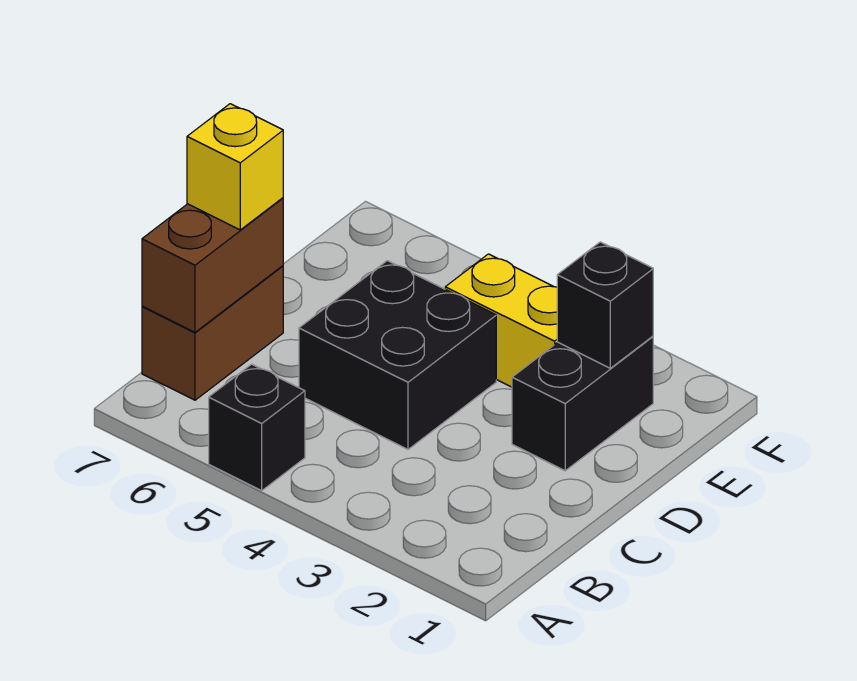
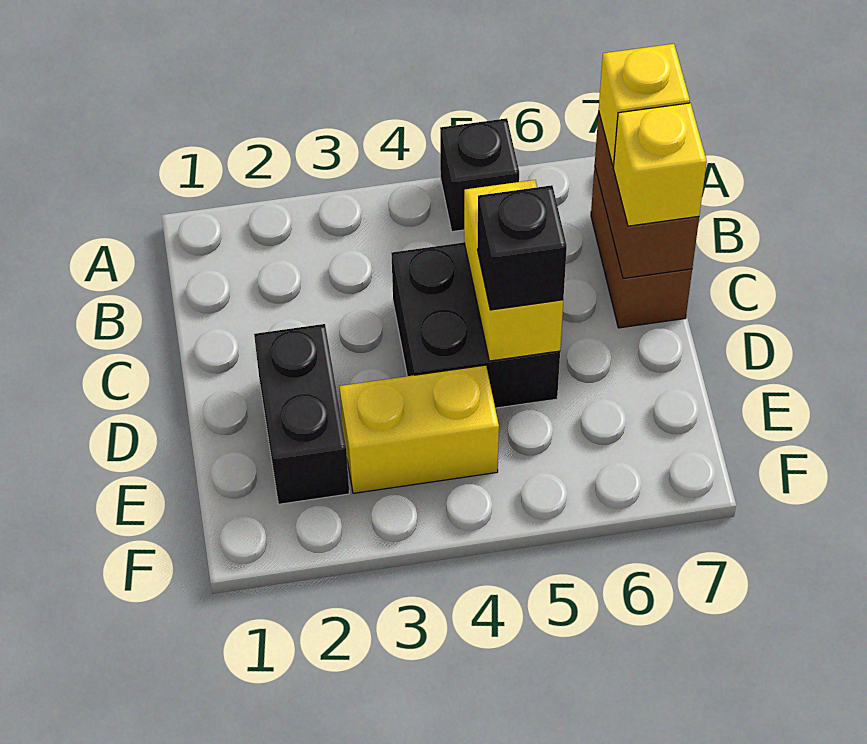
none -> yellow 1x1 brick [599,44,690,166]
none -> yellow 1x2 brick [464,180,563,361]
black 1x1 brick [557,242,653,368] -> black 1x1 brick moved to [477,185,567,310]

